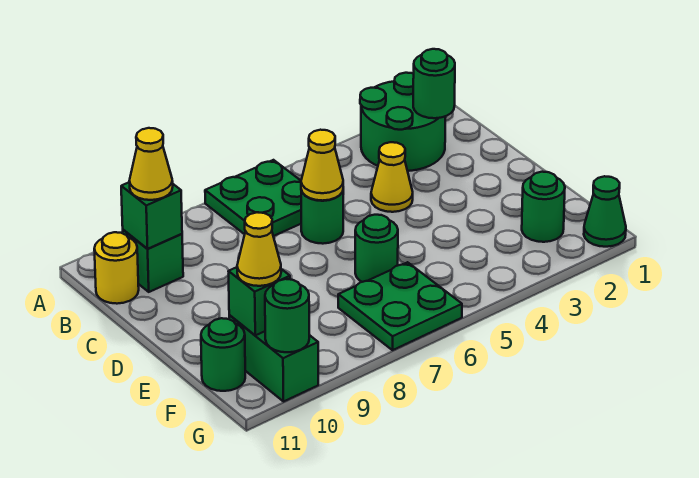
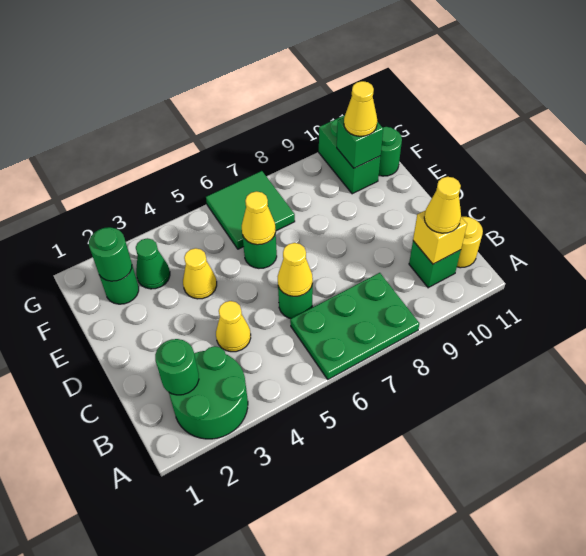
green 2x2 plate [205,160,301,236] -> green 2x3 plate [290,273,419,379]
green 1x1 brick [121,182,182,249] -> yellow 1x1 brick [413,210,467,264]
none -> yellow 1x1 cone [183,248,217,299]
none -> yellow 1x1 cone [242,191,276,245]
green 2x2 plate [338,262,462,350] -> green 2x2 tile [206,171,295,249]
green 1x1 cone [584,176,626,247] -> green 1x1 cone moved to [136,238,170,289]
green 1x1 round brick [265,279,309,352] -> green 1x1 round brick moved to [89,227,132,281]

